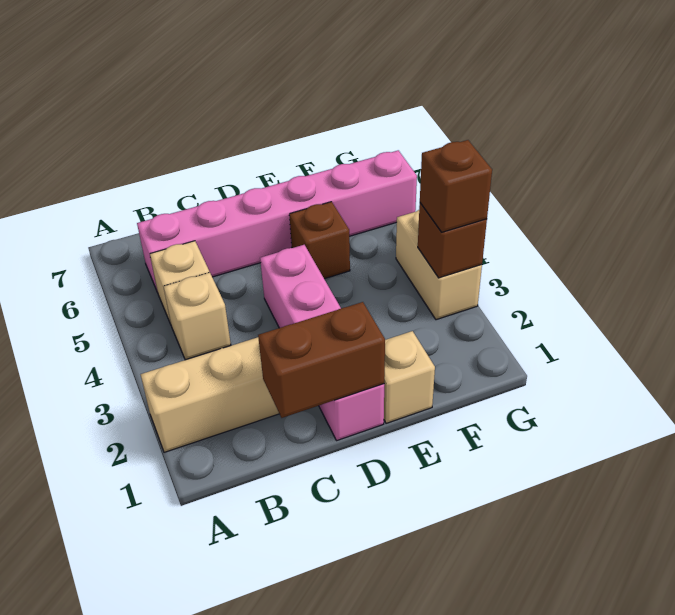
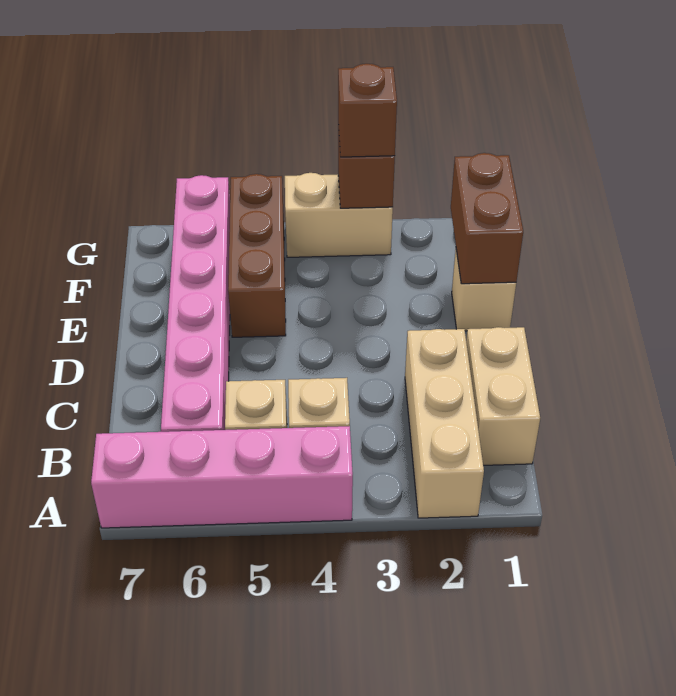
none -> tan 1x2 brick [466,327,540,465]
brown 1x2 brick [258,302,385,418] -> brown 1x2 brick moved to [451,153,523,284]
pink 1x4 brick [260,245,384,441] -> pink 1x4 brick moved to [91,426,353,528]
brown 1x1 brick [289,202,350,279] -> brown 1x3 brick [228,174,286,337]

